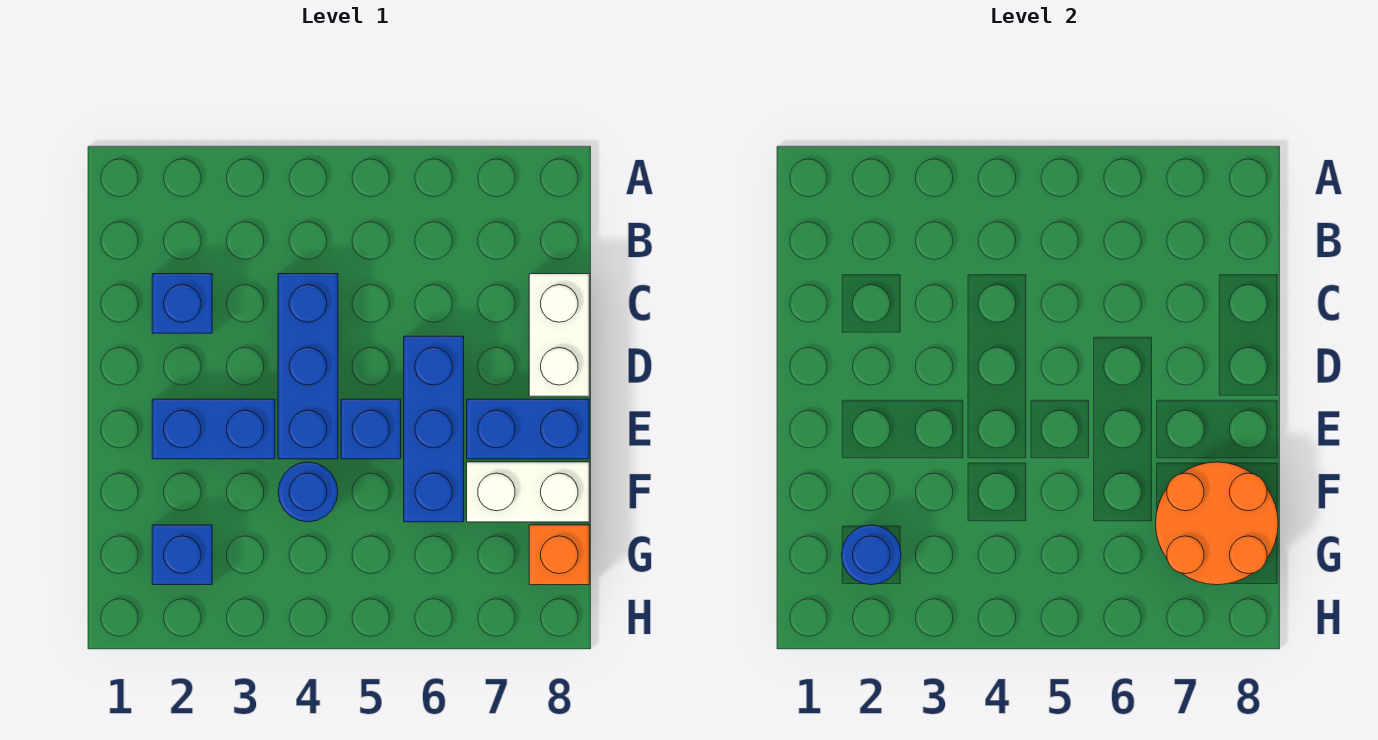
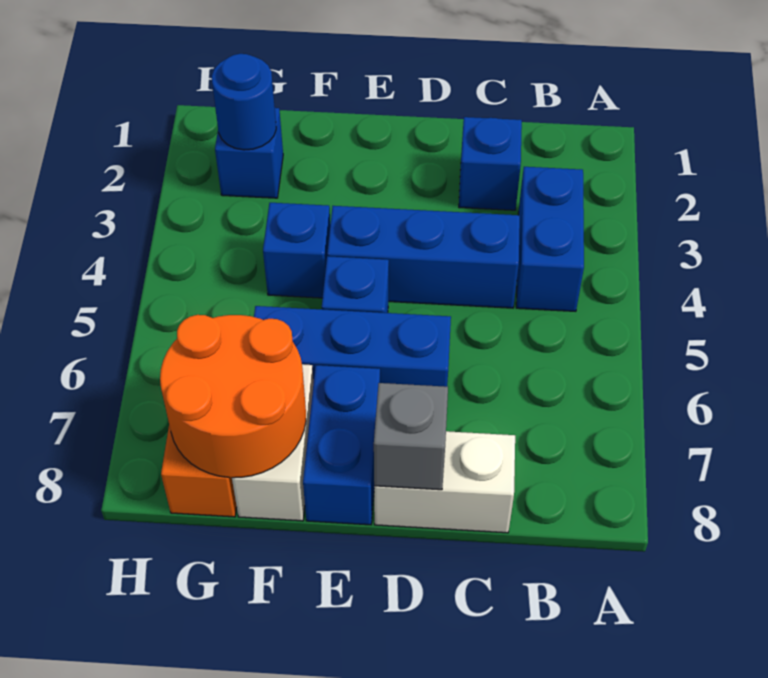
none -> grey 1x1 brick [374,383,448,490]
blue 1x2 brick [152,399,275,459] -> blue 1x2 brick moved to [516,167,584,311]
blue 1x1 round brick [278,462,338,522] -> blue 1x1 brick [263,203,330,298]

